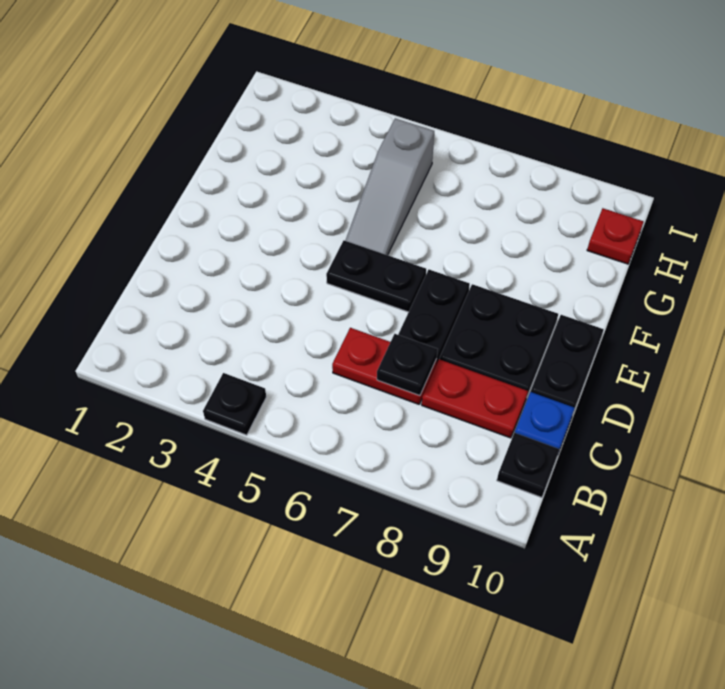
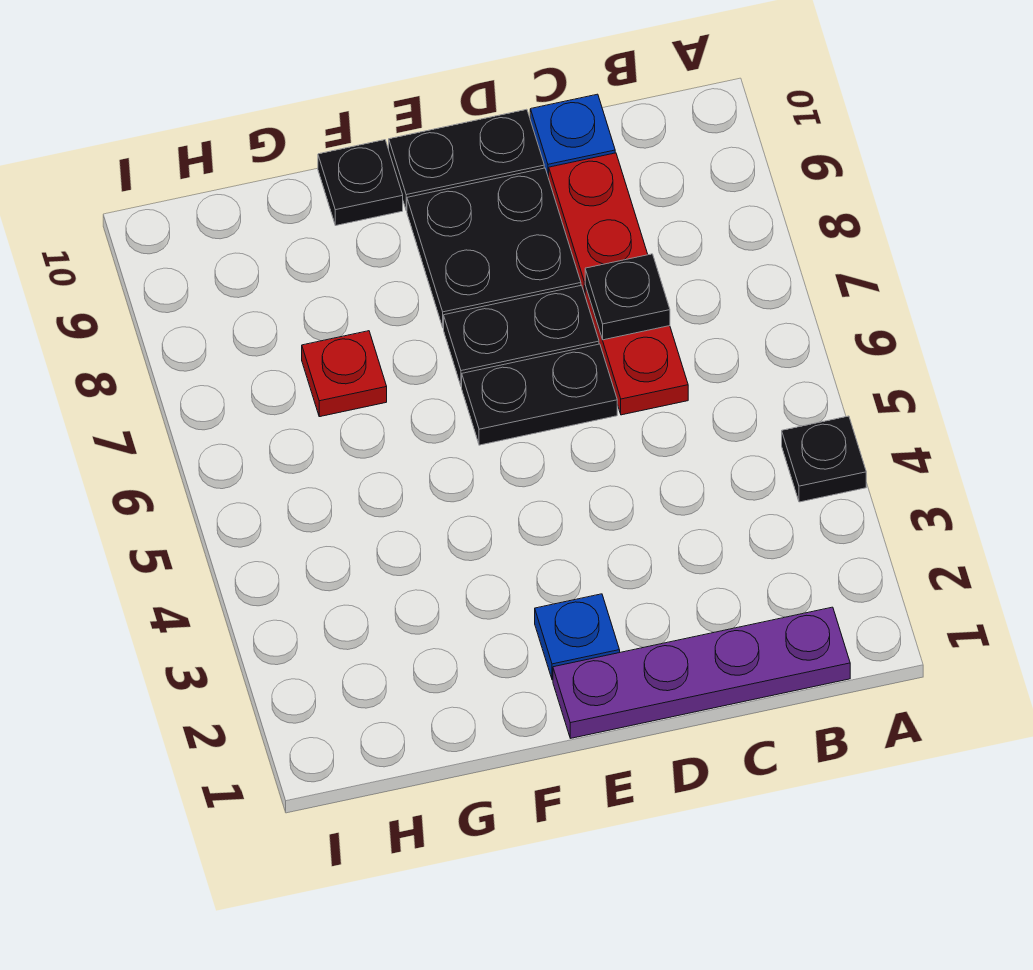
none -> purple 1x4 plate [553,607,850,738]
black 1x1 plate [497,433,560,497] -> black 1x1 plate moved to [318,140,403,226]
none -> blue 1x1 plate [535,594,620,680]
black 1x2 plate [326,241,426,312] -> black 1x2 plate turned to [462,344,617,445]
grey 1x3 slope [345,118,434,255] -> none
red 1x1 plate [587,208,643,264] -> red 1x1 plate moved to [302,331,387,417]

